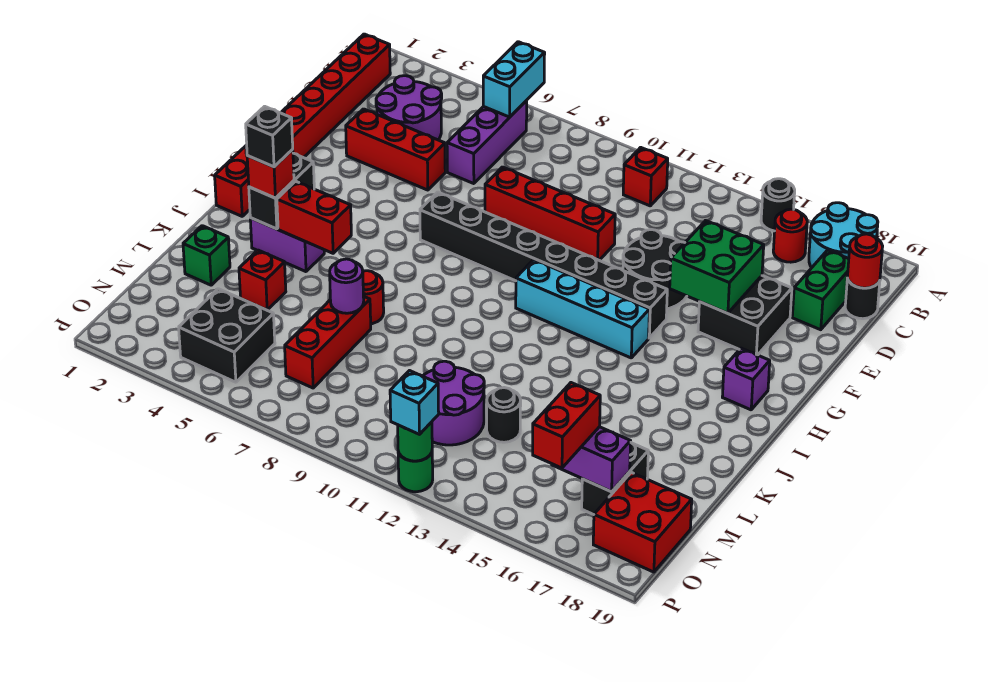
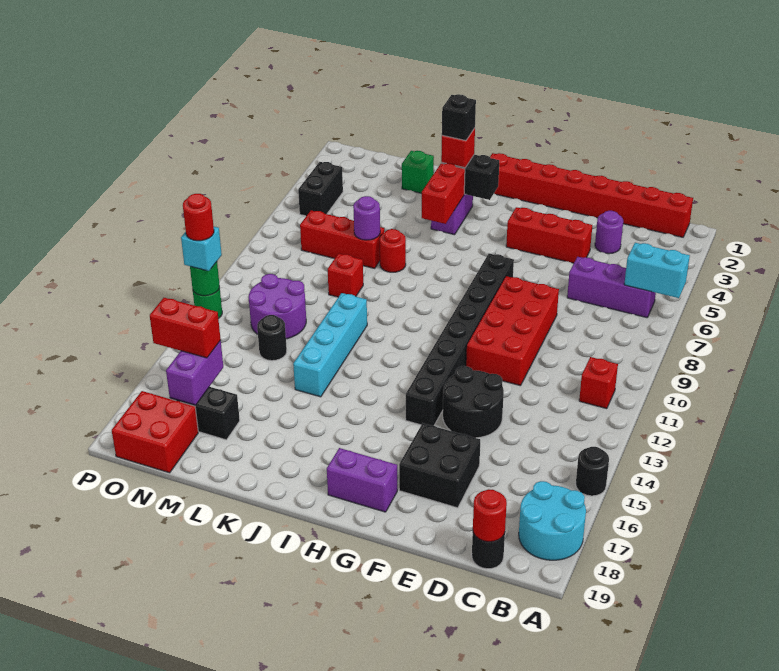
red 1x1 round brick [773,209,807,262] -> red 1x1 round brick moved to [183,194,214,241]
purple 2x2 round brick [376,76,442,140] -> purple 1x1 round brick [595,211,623,254]
green 1x2 brick [792,250,849,330] -> none
red 1x3 brick [346,109,445,190] -> red 1x3 brick turned to [506,207,592,263]
red 1x4 brick [485,167,615,260] -> red 2x4 brick [466,276,559,386]
green 2x2 brick [670,221,764,313] -> none
cyan 1x4 brick [516,260,649,358] -> cyan 1x4 brick moved to [293,293,367,397]
purple 1x1 brick [722,348,770,410] -> purple 1x2 brick [327,448,397,512]
red 1x1 brick [239,250,286,310] -> red 1x1 brick moved to [328,254,363,297]
black 2x2 brick [179,289,275,382] -> black 1x2 brick [298,162,343,216]

